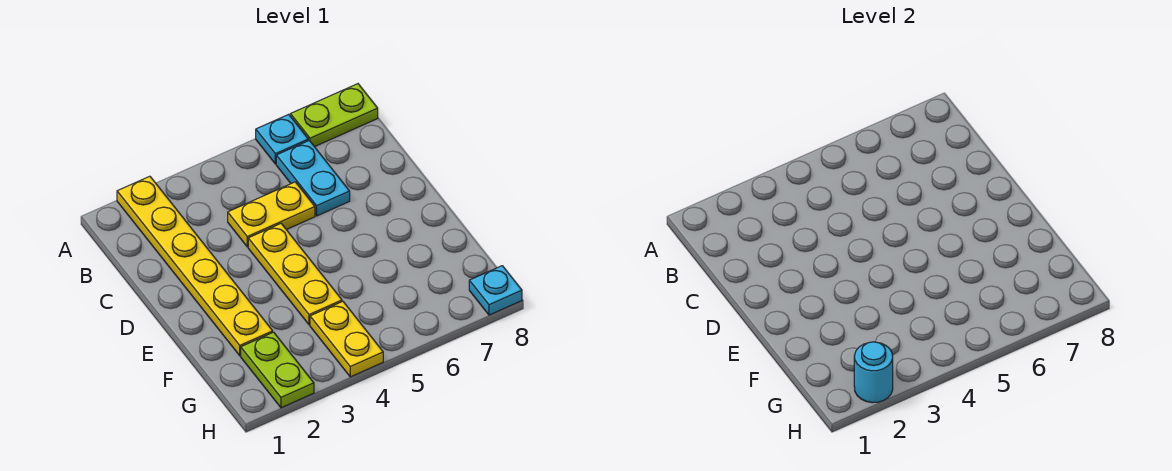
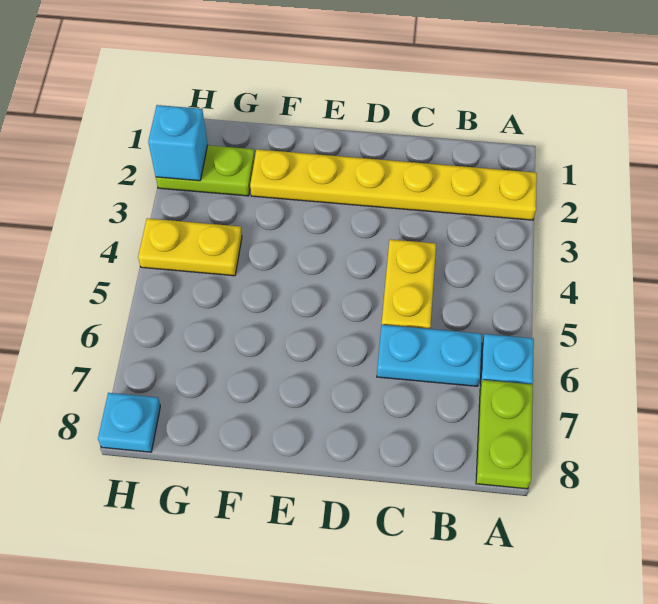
yellow 1x3 plate [248,224,342,325] -> none
cyan 1x1 round brick [854,342,893,403] -> cyan 1x1 brick [148,105,208,181]

